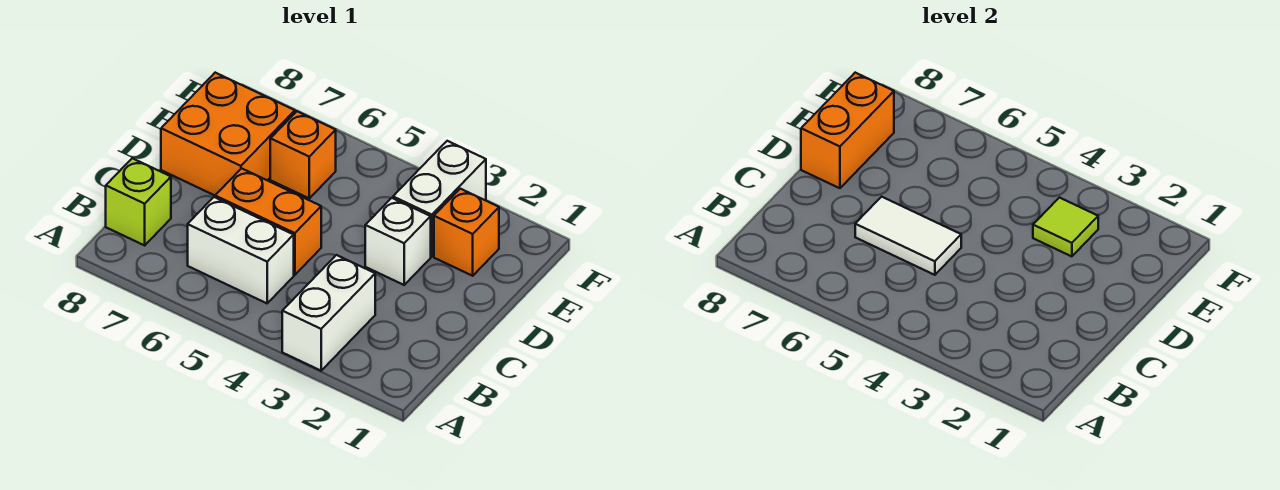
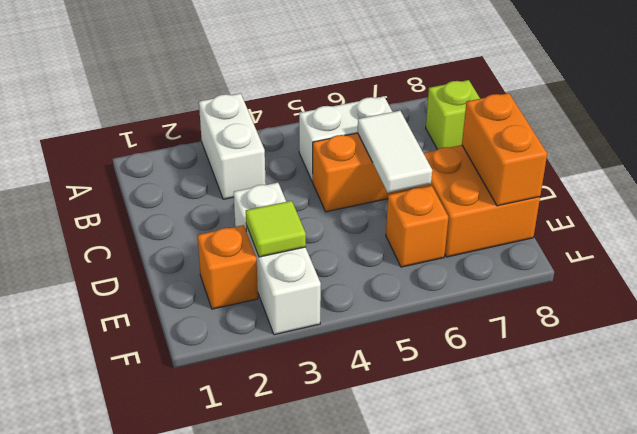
white 1x2 tile [855,197,961,275] -> white 1x2 tile turned to [358,111,432,193]

